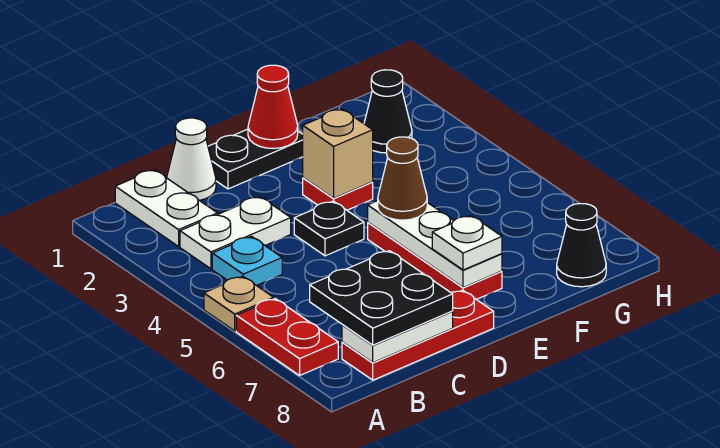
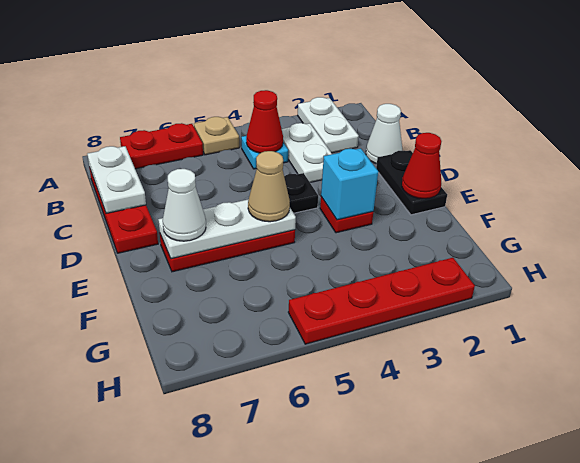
white 1x2 plate [115,170,217,246] -> white 1x2 plate turned to [298,97,359,153]
none -> red 1x1 cone [246,90,283,153]
black 2x2 plate [310,251,453,345] -> none
tan 1x1 brick [303,109,373,198] -> cyan 1x1 brick [321,148,378,220]
brown 1x1 cone [378,137,427,220] -> tan 1x1 cone [248,151,290,222]
white 1x1 plate [432,215,502,270] -> white 1x1 cone [163,169,206,241]
black 1x1 cone [364,70,412,153] -> none
black 1x1 cone [557,204,606,287] -> none
none -> red 1x4 plate [288,258,475,344]

